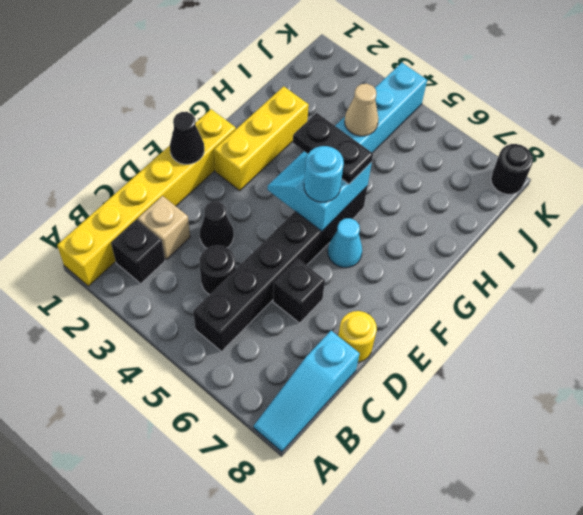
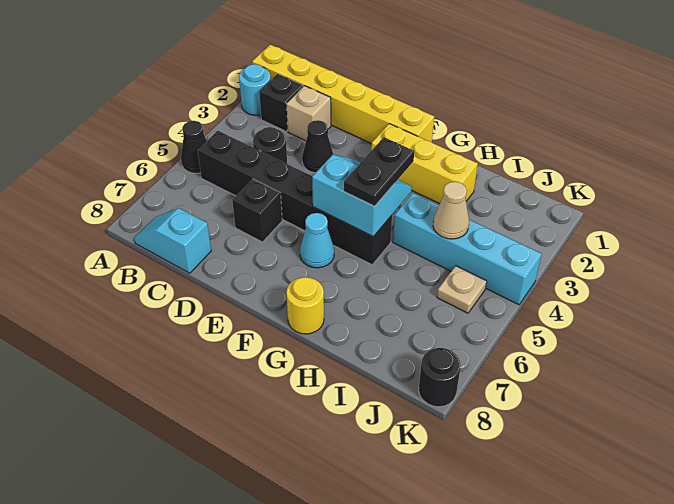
cyan 1x3 slope [254,331,360,452] -> cyan 1x2 slope [134,208,211,273]
yellow 1x1 round brick [338,311,377,362] -> yellow 1x1 round brick moved to [286,277,324,334]
black 1x1 cone [170,112,204,164] -> black 1x1 cone moved to [181,121,207,173]
cyan 1x1 round brick [304,146,344,202] -> cyan 1x1 round brick moved to [239,64,271,115]
none -> tan 1x1 plate [437,266,487,313]

